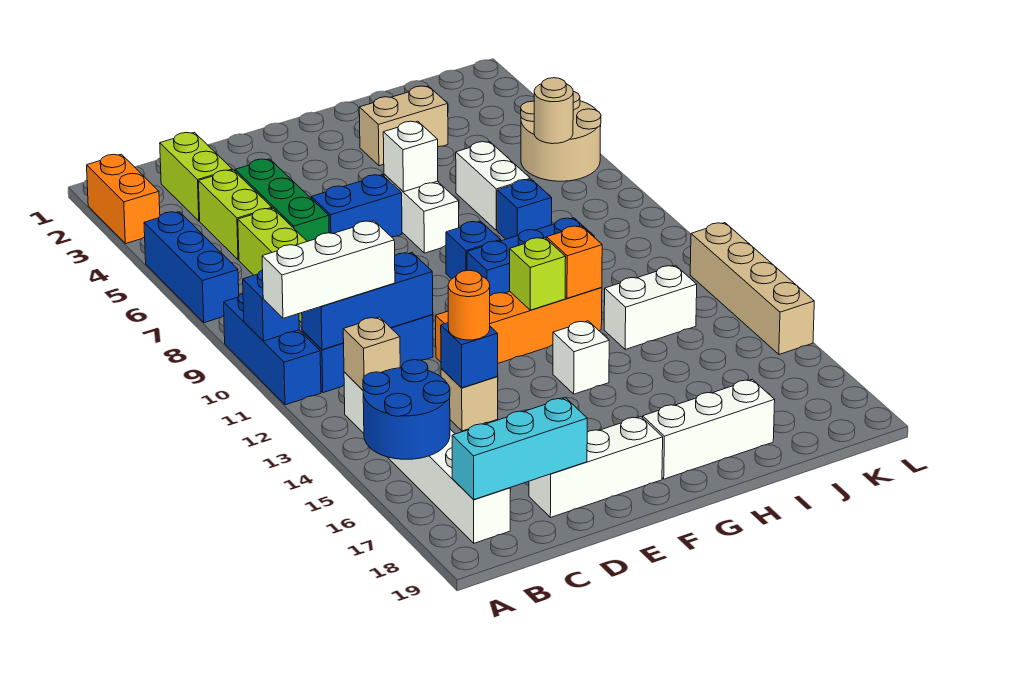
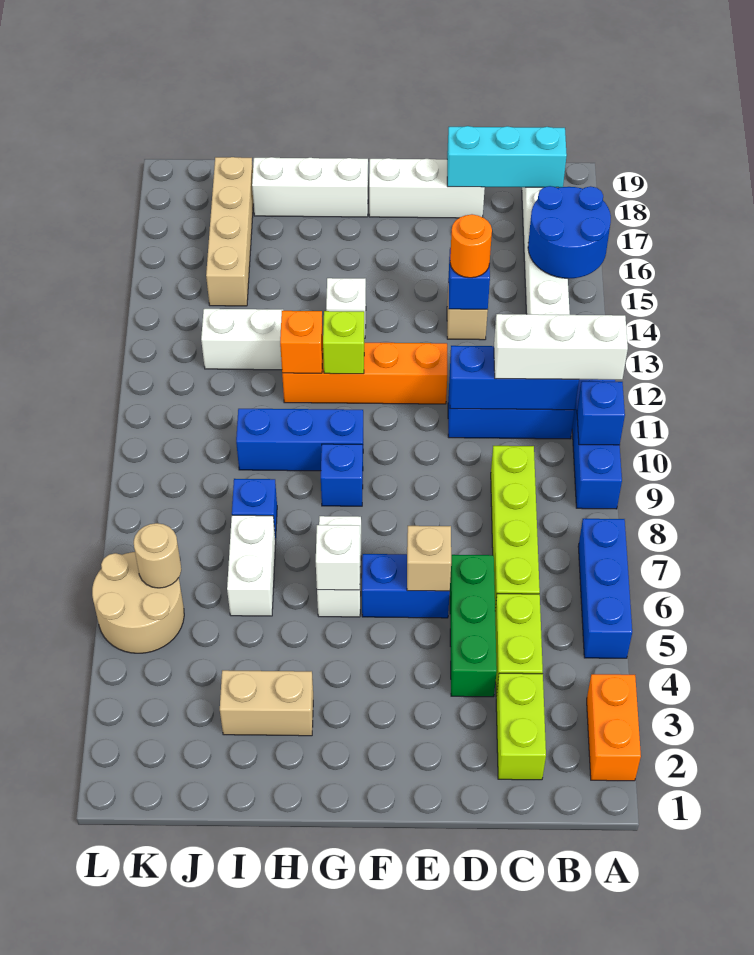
tan 1x1 brick [343,317,400,391] -> tan 1x1 brick moved to [407,526,451,591]
tan 1x4 brick [690,223,814,354] -> tan 1x4 brick moved to [206,157,253,306]

